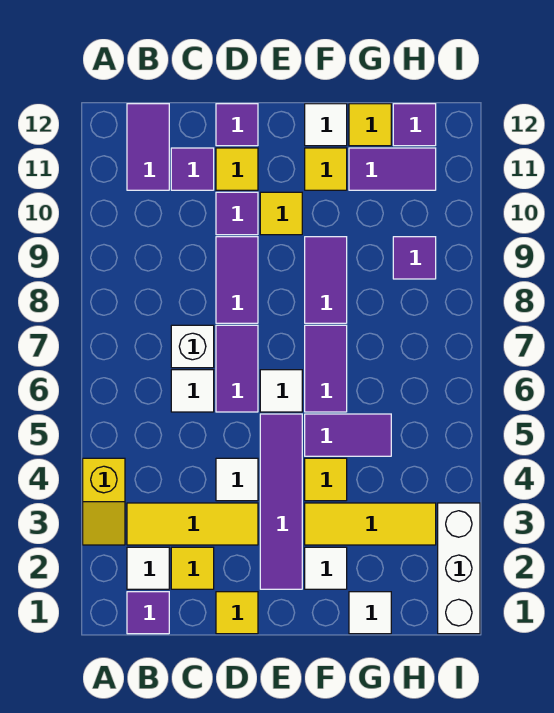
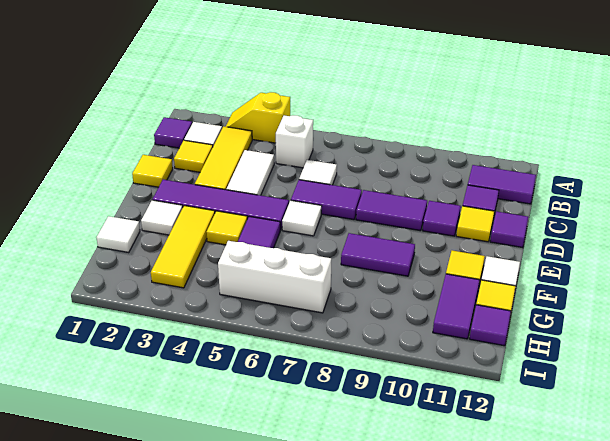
white 1x1 brick [171,325,214,368] -> white 1x1 brick moved to [276,115,313,168]
white 1x1 tile [216,458,258,501] -> white 1x2 tile [227,150,274,195]
yellow 1x1 tile [260,192,302,235] -> none
purple 1x2 tile [305,325,347,412] -> none
purple 1x1 tile [393,237,436,279] -> none
white 1x3 brick [438,503,480,634] -> white 1x3 brick moved to [218,241,331,313]

